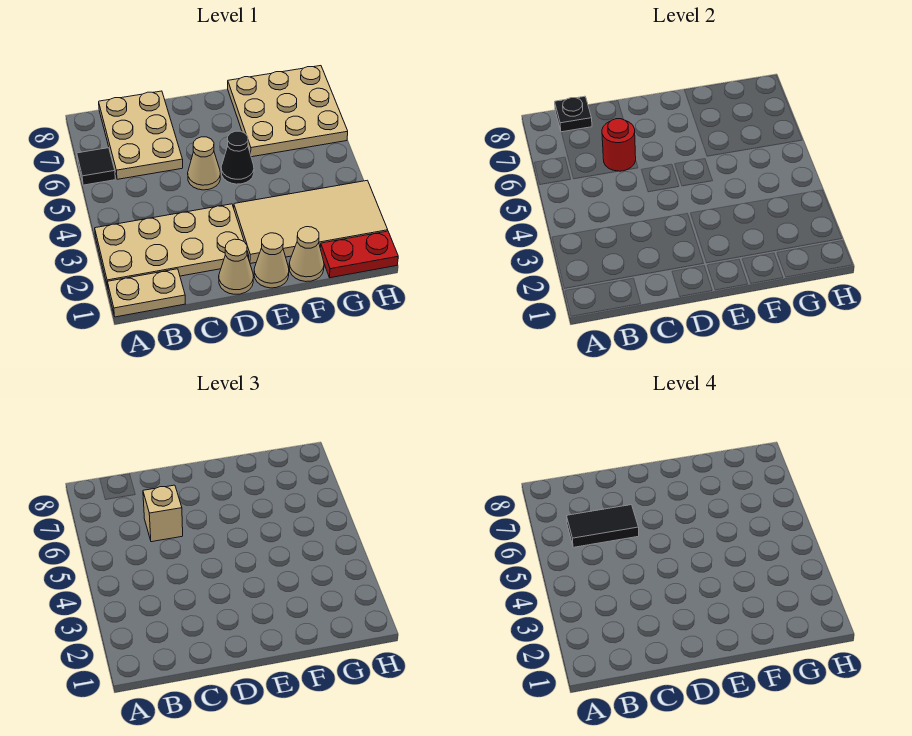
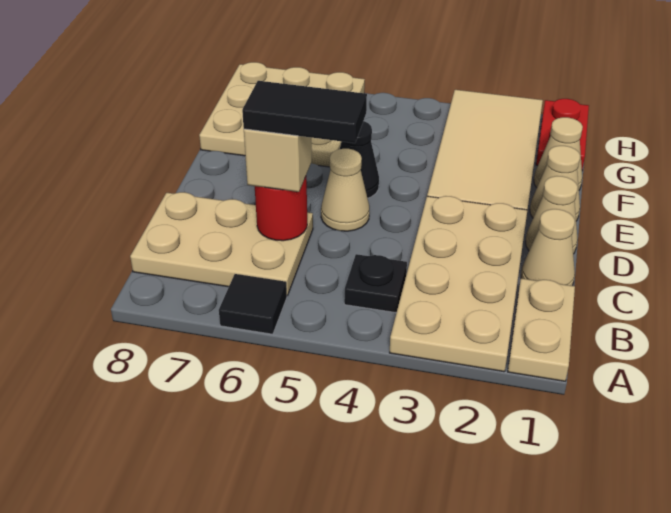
black 1x2 tile [567,505,639,547] -> black 1x2 tile turned to [242,81,367,143]
black 1x1 plate [555,96,592,132] -> black 1x1 plate moved to [344,254,407,313]
none -> tan 1x1 cone [521,209,575,286]

